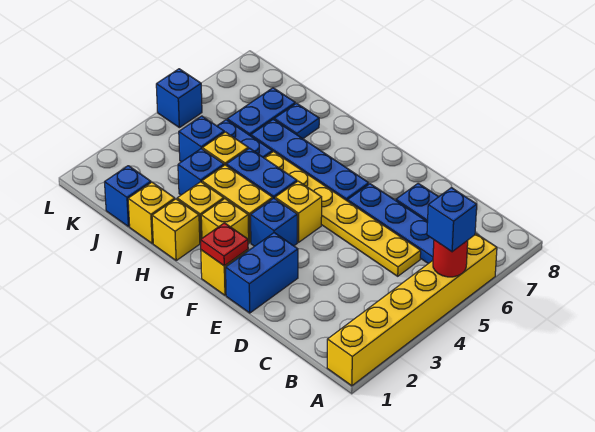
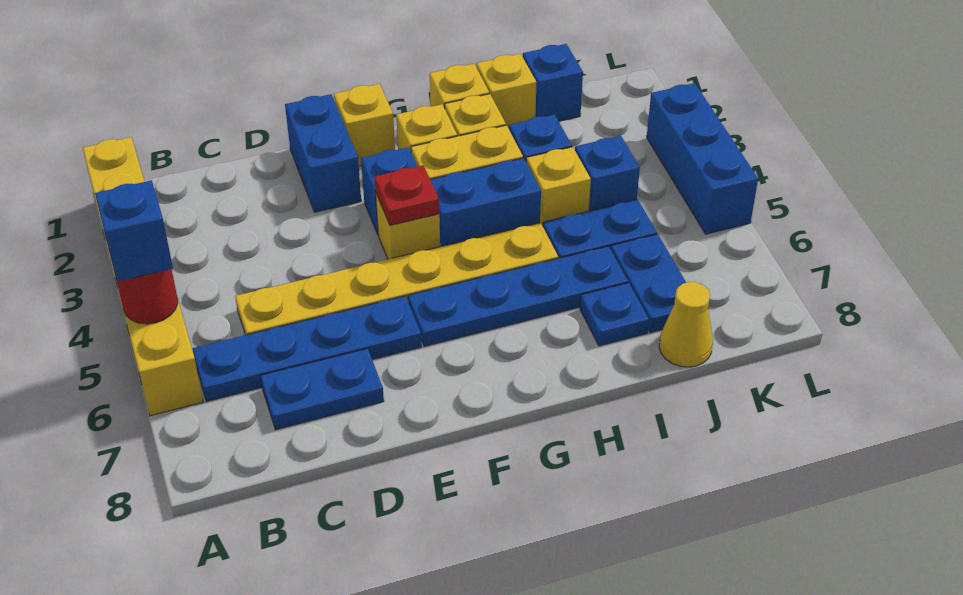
red 1x1 plate [201,223,248,266] -> red 1x1 plate moved to [375,166,439,225]
none -> yellow 1x1 cone [659,282,713,367]
blue 1x1 brick [156,69,202,128] -> blue 1x3 brick [647,83,758,234]

